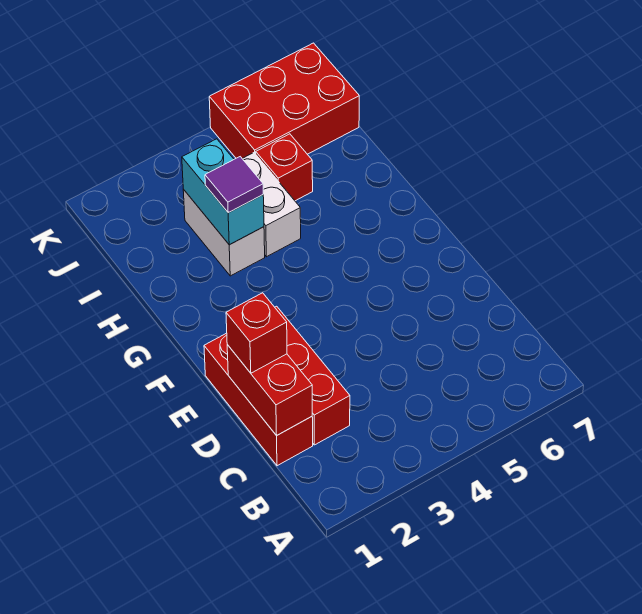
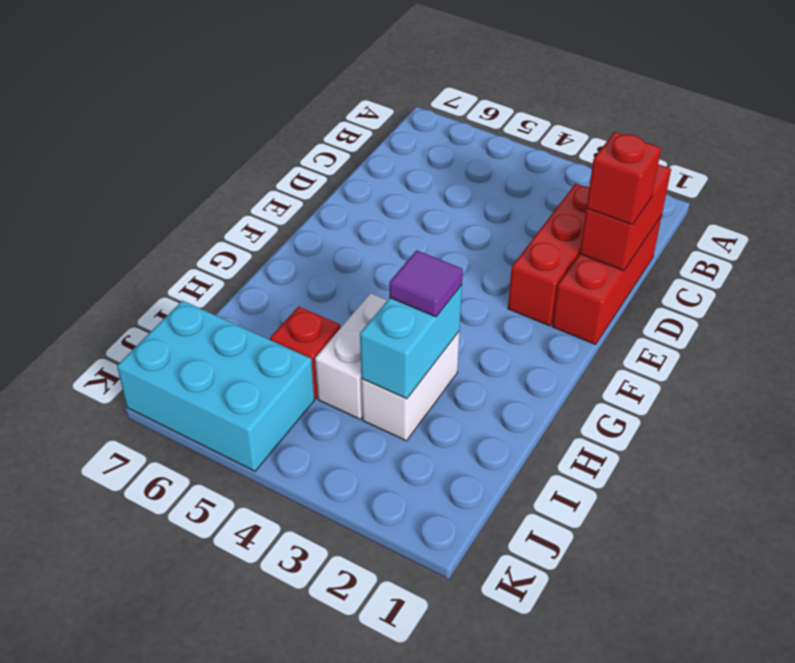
red 2x3 brick [209,43,359,158] -> cyan 2x3 brick [117,301,314,471]

